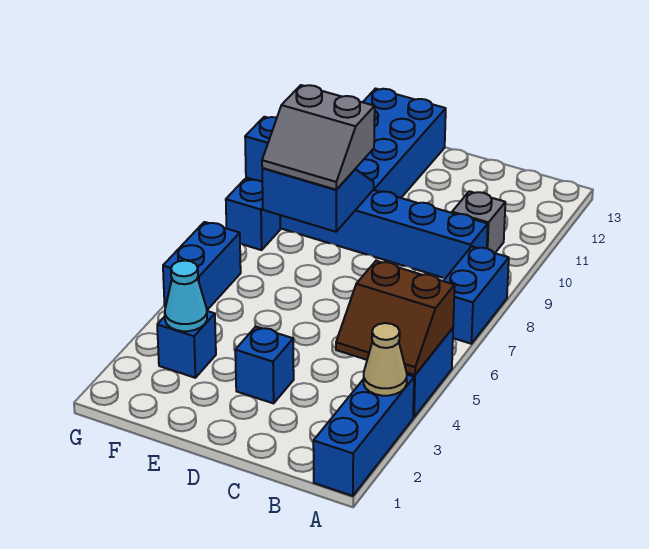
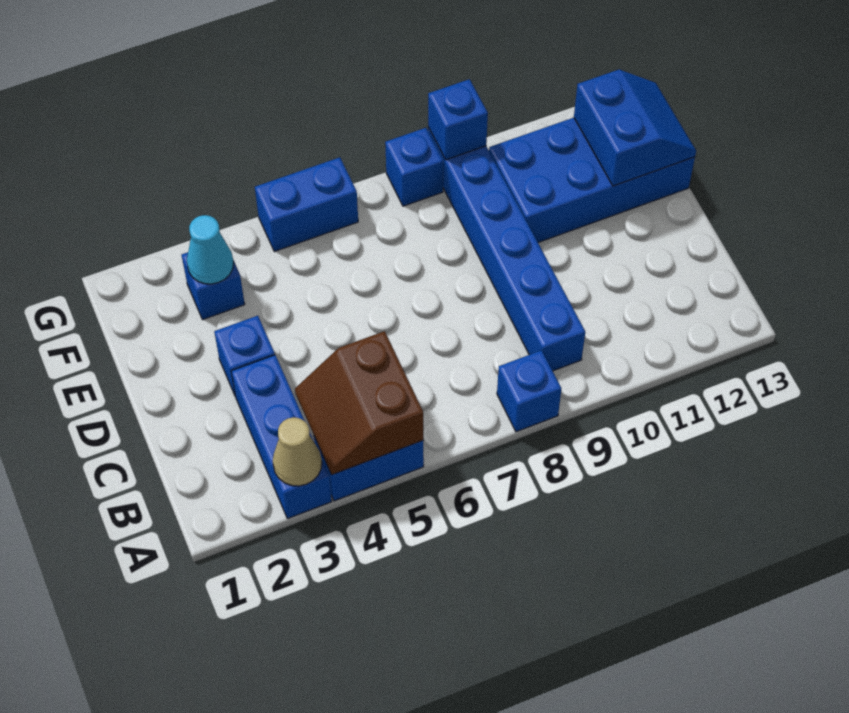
blue 1x3 brick [313,375,414,496] -> blue 1x3 brick turned to [231,355,332,519]
blue 1x2 brick [444,246,509,344] -> blue 1x1 brick [497,350,561,432]
grey 1x1 brick [452,191,505,253] -> none
blue 2x2 slope [262,168,374,232] -> blue 2x2 slope moved to [574,70,696,186]
grey 2x2 slope [262,85,375,190] -> none

